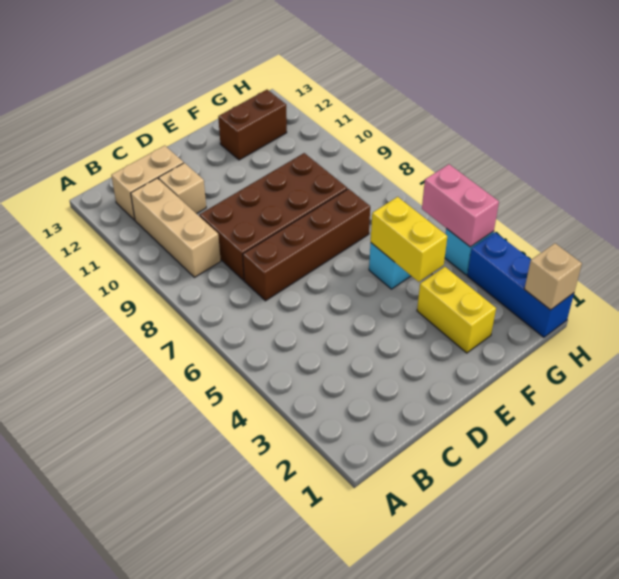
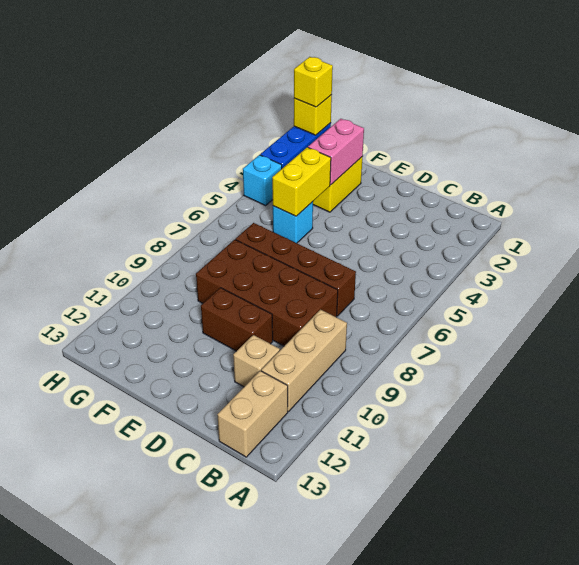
tan 1x2 brick [111,145,184,220] -> tan 1x2 brick turned to [217,371,288,457]
brown 1x2 brick [218,90,287,160] -> brown 1x2 brick moved to [201,288,273,351]
tan 1x1 brick [524,243,582,310] -> yellow 1x1 brick [294,95,332,135]
none -> yellow 1x1 brick [294,57,333,107]
pink 1x2 brick [422,164,499,247] -> pink 1x2 brick moved to [308,119,364,185]

